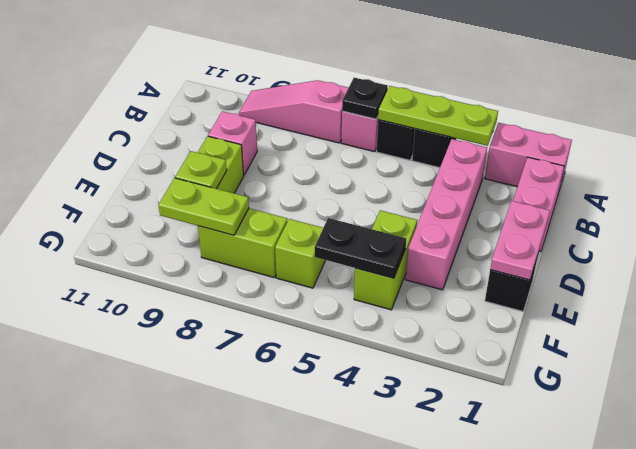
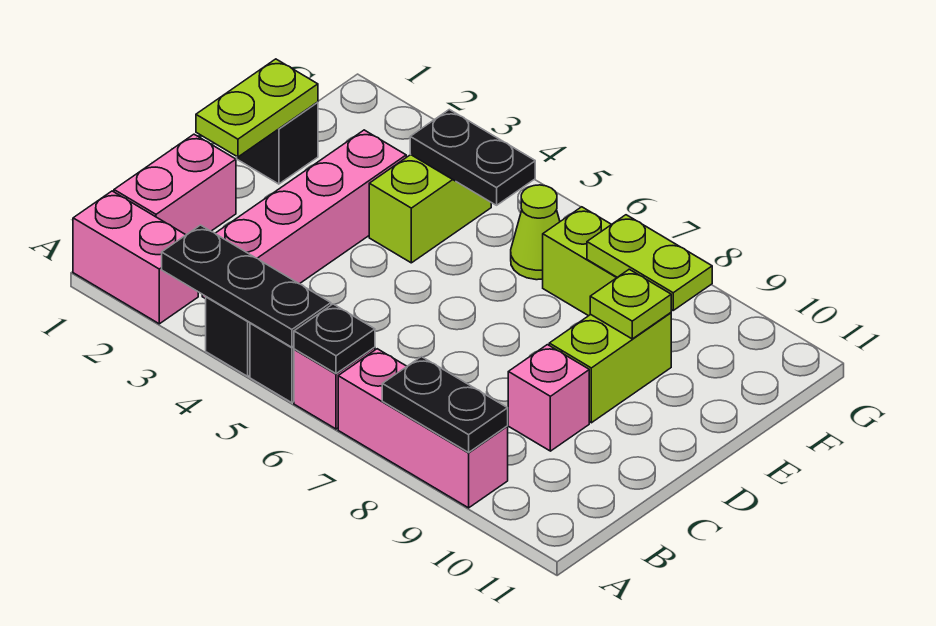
lime 1x3 plate [378,86,498,146] -> black 1x3 plate [162,225,331,347]
pink 1x3 slope [239,80,348,143] -> pink 1x3 brick [338,349,508,508]
none -> black 1x2 plate [382,357,508,452]
pink 1x2 plate [490,201,550,280] -> lime 1x2 plate [196,59,318,157]
lime 1x1 brick [275,219,326,288] -> lime 1x1 cone [511,185,560,280]

